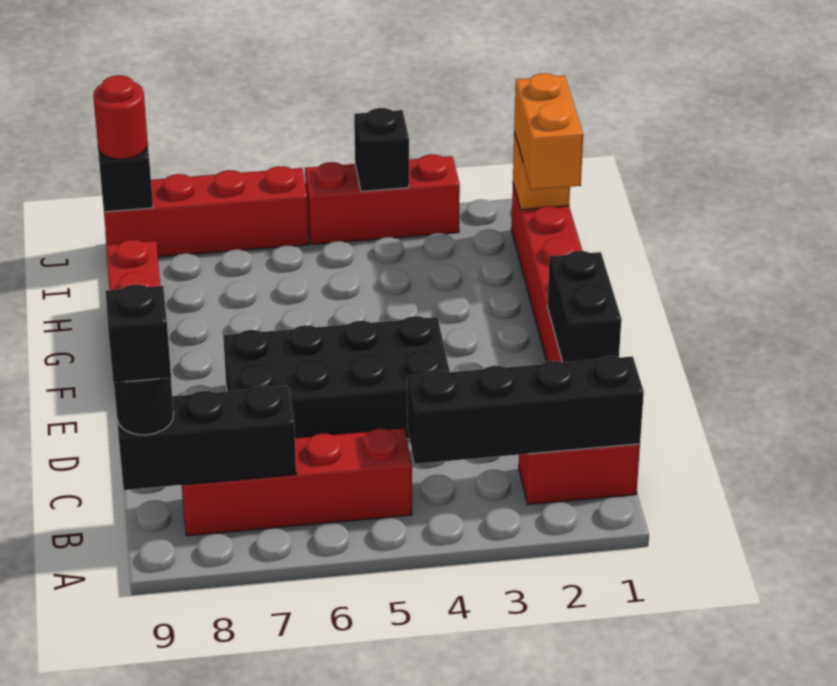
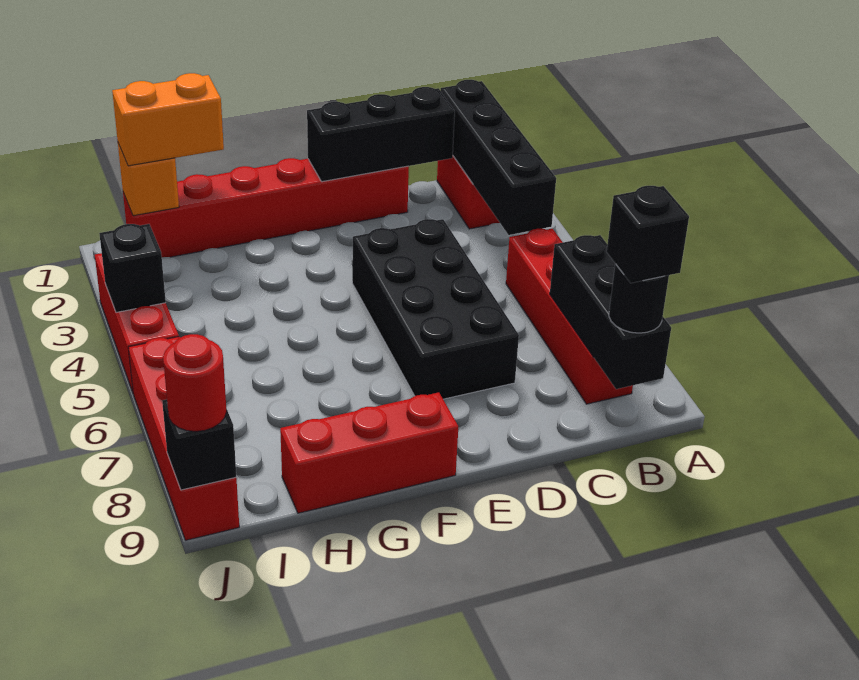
black 1x2 brick [547,251,621,362] -> black 1x3 brick [307,87,455,182]

